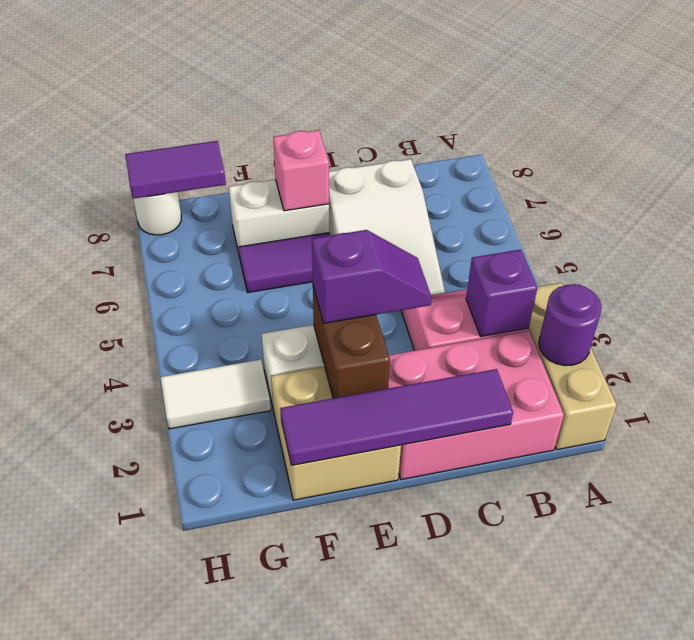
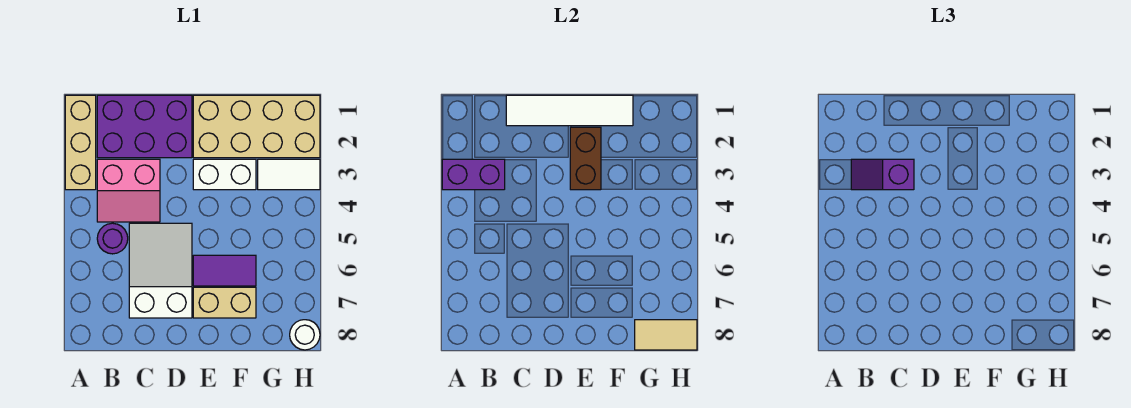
purple 1x1 round brick [539,284,602,366] -> purple 1x1 round brick moved to [97,223,128,254]
pink 2x3 brick [388,331,564,480] -> purple 2x3 brick [97,95,192,158]
purple 1x1 brick [466,250,537,337] -> purple 1x2 brick [442,159,505,190]
purple 1x4 tile [280,369,513,465] -> white 1x4 tile [506,95,633,126]
purple 1x2 slope [312,230,432,323] -> purple 1x2 slope moved to [851,159,914,190]
tan 2x2 brick [271,366,401,500] -> tan 2x4 brick [193,95,320,158]
white 1x2 brick [229,179,329,257] -> tan 1x2 brick [193,287,256,318]
pink 1x1 brick [273,130,329,211] -> none
purple 1x2 tile [125,141,226,199] -> tan 1x2 tile [635,320,697,350]

